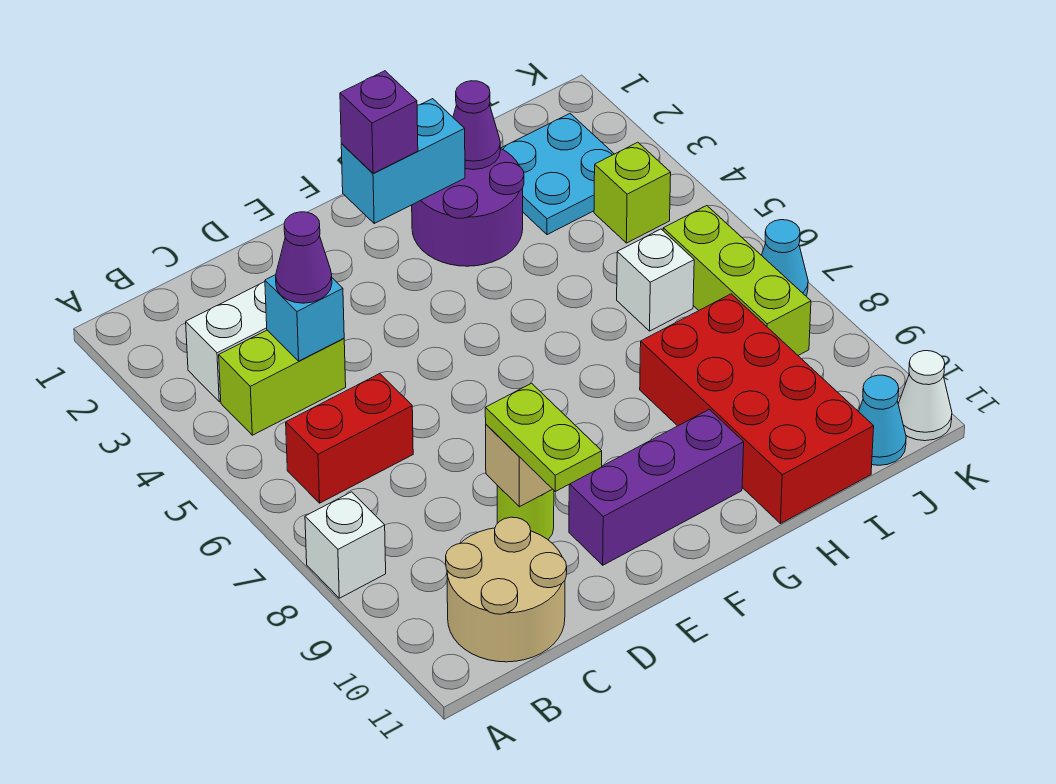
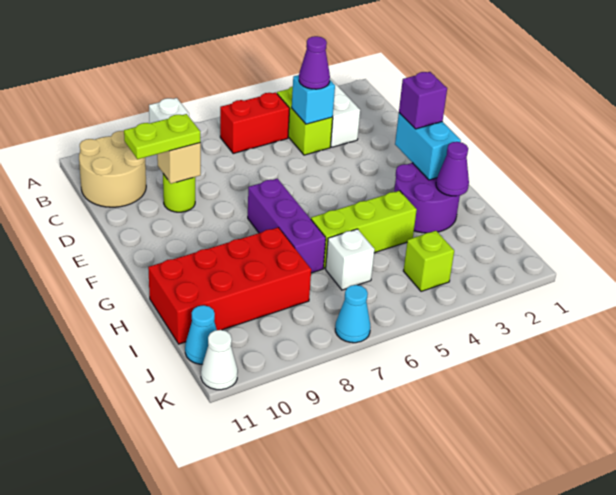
red 1x2 brick [286,374,413,503] -> red 1x2 brick turned to [220,92,290,154]
purple 1x3 brick [569,409,744,565] -> purple 1x3 brick moved to [248,179,326,273]
cyan 2x2 plate [501,114,614,235] -> none
lime 1x3 brick [663,206,811,355] -> lime 1x3 brick moved to [311,191,417,268]

